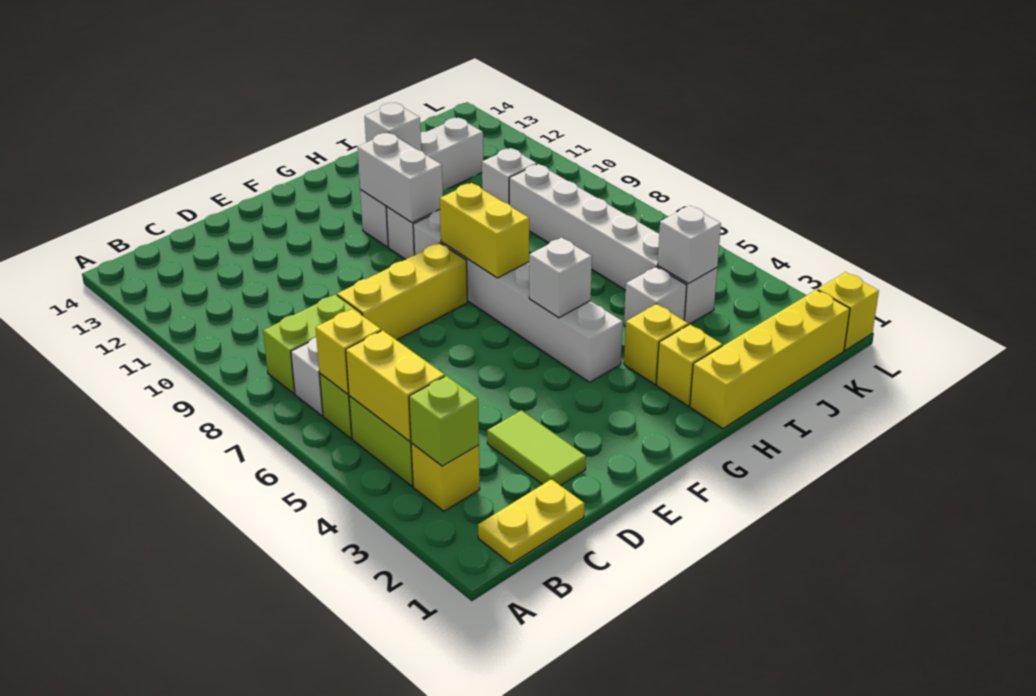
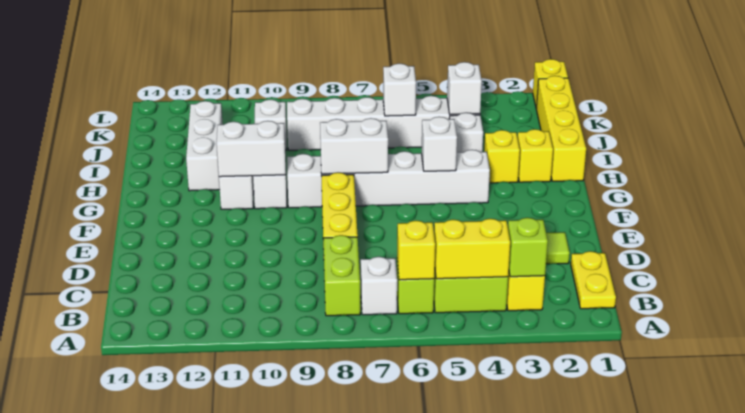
yellow 1x2 brick [440,183,529,278] -> white 1x2 brick [320,118,388,174]
white 1x1 brick [364,103,421,151] -> white 1x1 brick moved to [383,64,416,116]

